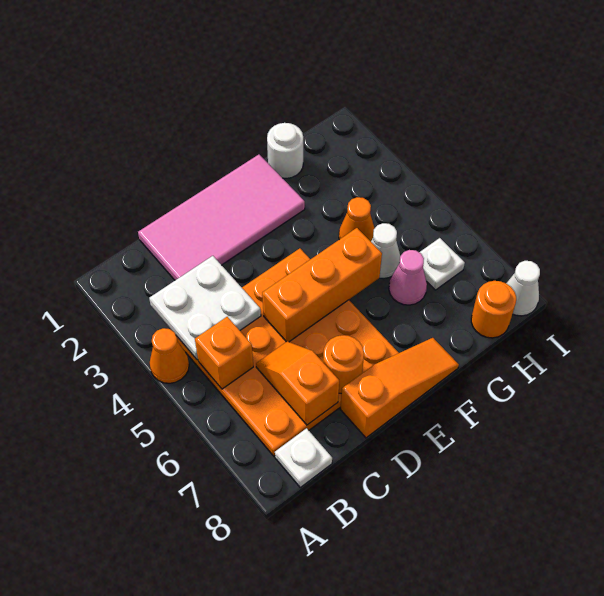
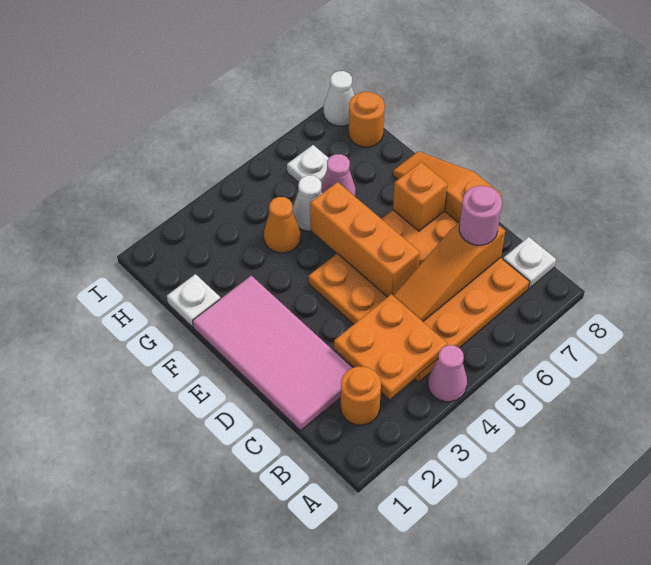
orange 1x1 cone [150,328,189,383] -> pink 1x1 cone [428,345,467,402]
white 2x2 plate [149,256,261,360] -> orange 2x2 plate [334,294,448,399]
orange 1x1 brick [195,317,253,389] -> orange 1x1 brick moved to [393,162,448,231]
orange 1x2 slope [256,341,339,425] -> orange 1x3 slope [393,223,505,321]
none -> pink 1x1 round brick [459,186,502,245]
orange 1x1 round brick [323,335,364,394] -> orange 1x1 round brick moved to [341,366,381,425]
white 1x1 round brick [267,123,303,178] -> white 1x1 plate [167,274,220,327]

